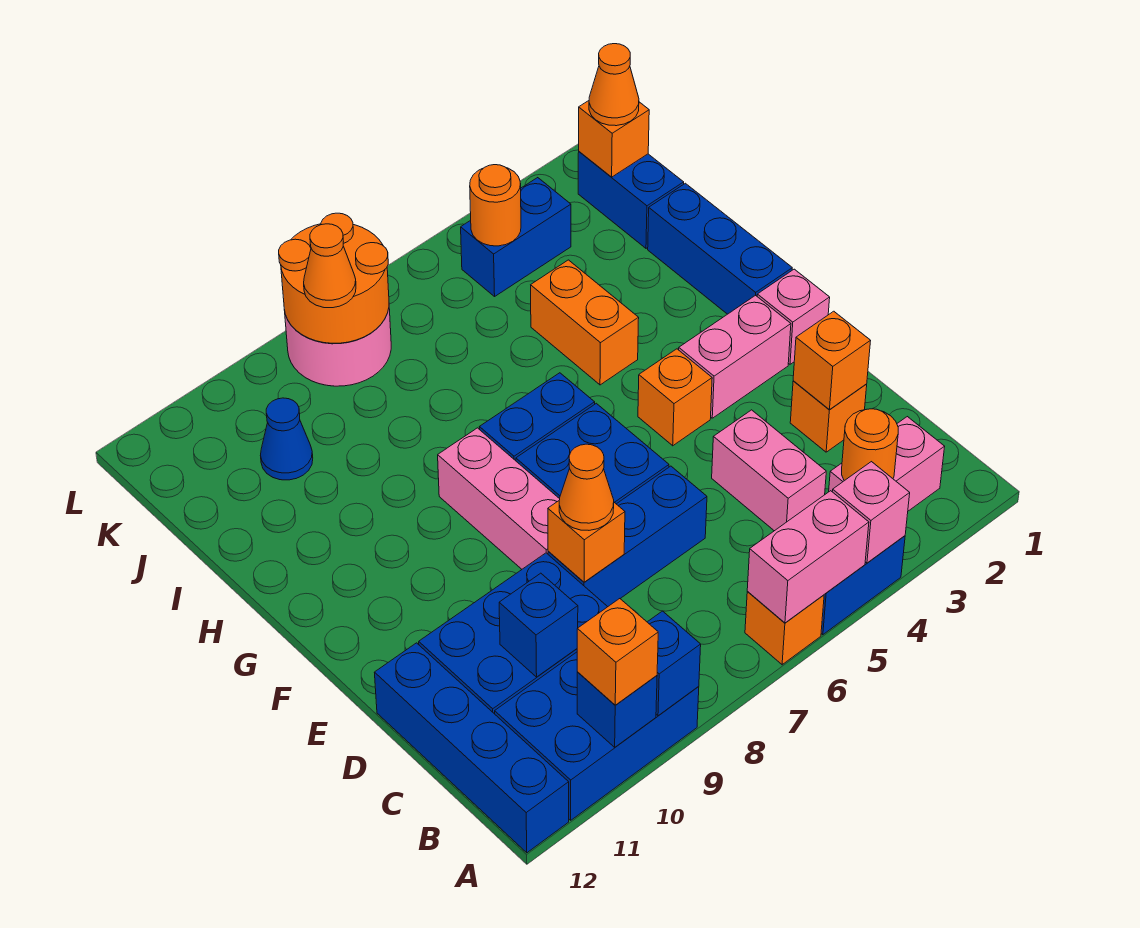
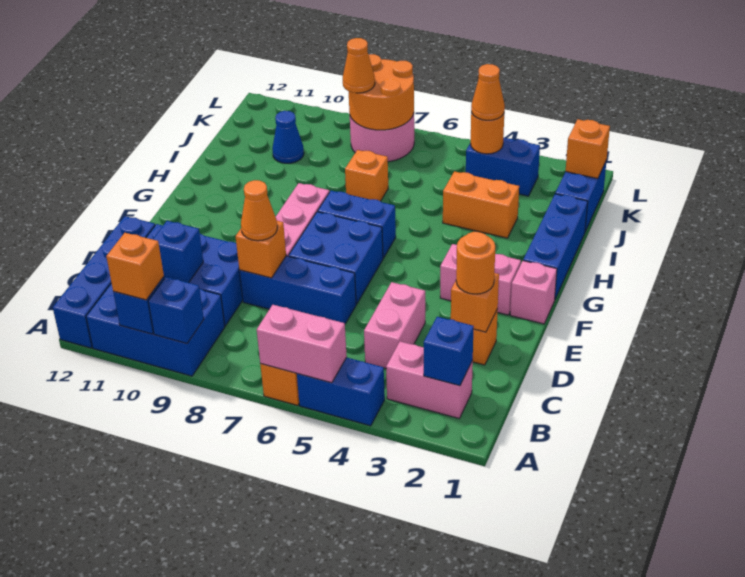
pink 1x1 brick [832,462,910,563] -> none
none -> blue 1x1 brick [424,317,474,386]
orange 1x1 round brick [842,409,898,481] -> orange 1x1 round brick moved to [456,232,495,294]
orange 1x1 brick [638,349,712,446] -> orange 1x1 brick moved to [345,150,388,201]
orange 1x2 brick [531,260,639,385] -> orange 1x2 brick turned to [443,171,519,238]
orange 1x1 cone [589,44,639,126] -> orange 1x1 cone moved to [471,64,505,120]

